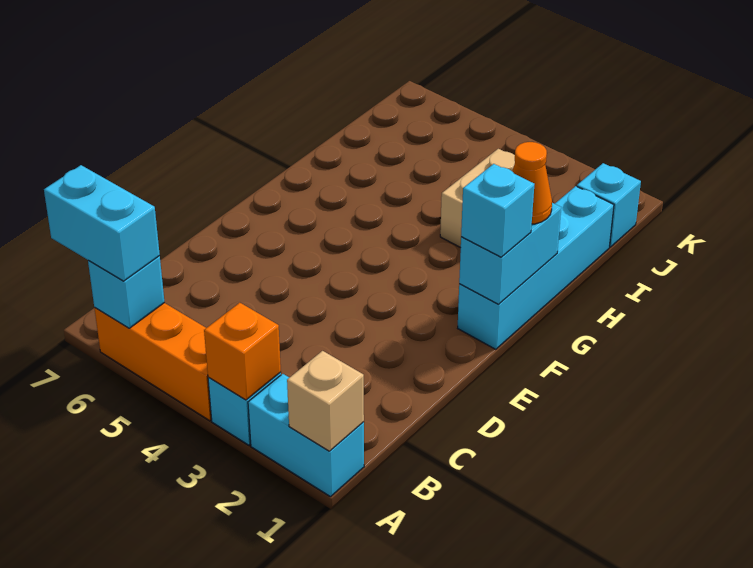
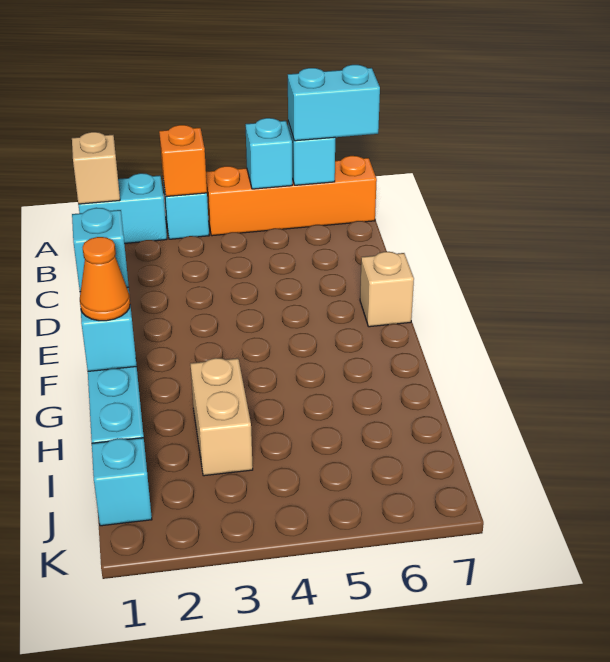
orange 1x3 brick [94,303,212,421] -> orange 1x4 brick [206,156,377,236]
none -> cyan 1x1 brick [245,118,292,189]
none -> tan 1x1 brick [360,252,414,327]

